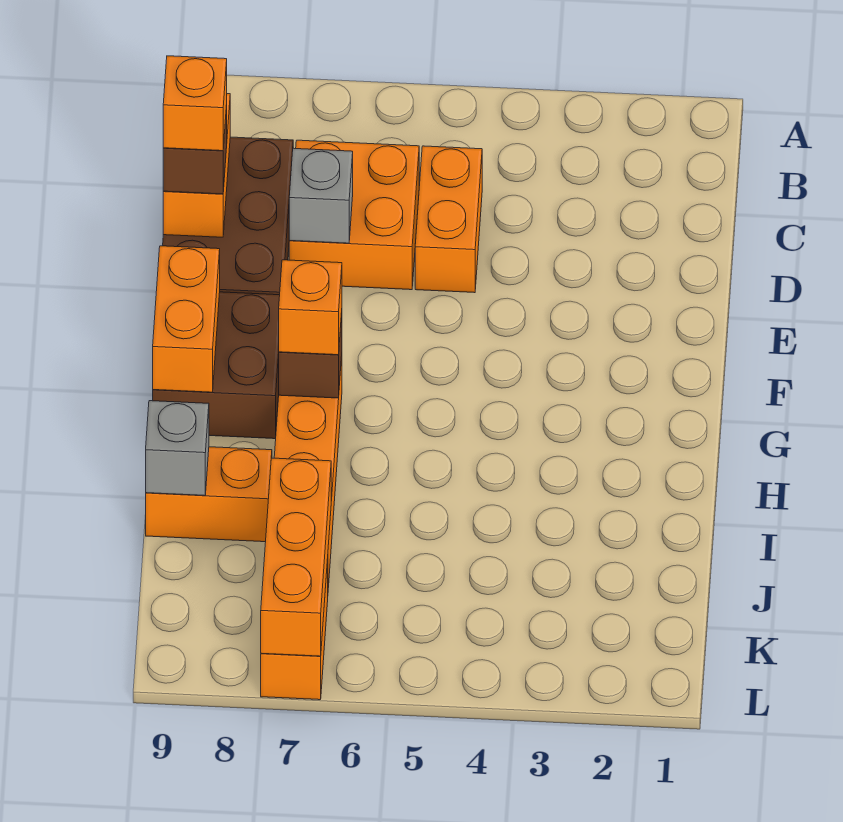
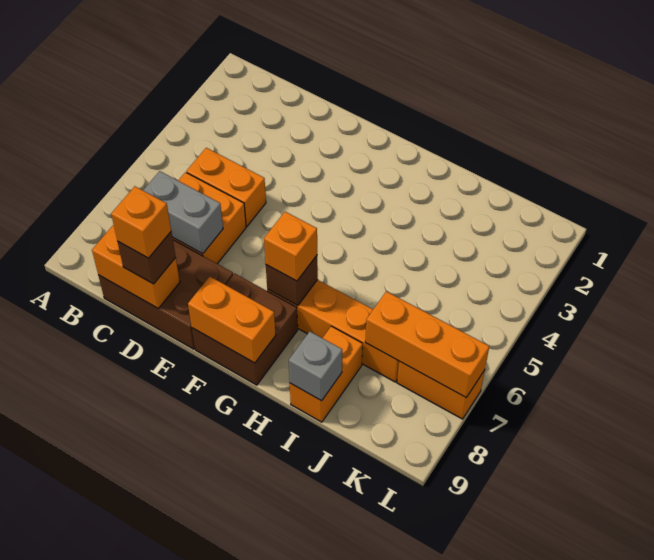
grey 1x1 brick [289,148,353,243] -> grey 1x2 brick [143,171,223,254]

